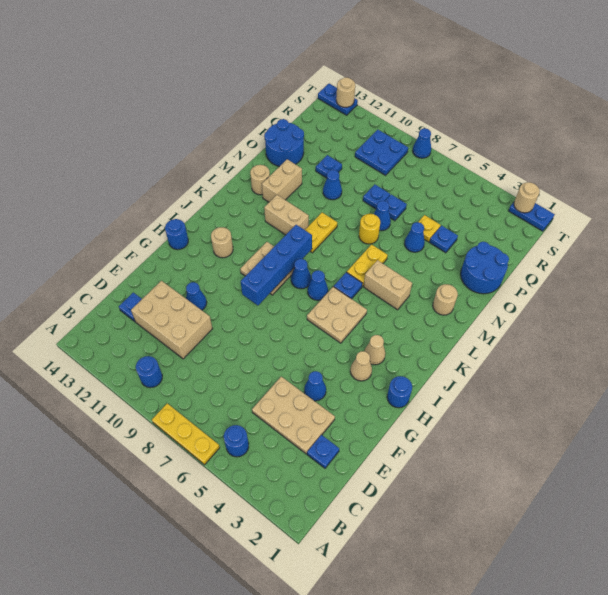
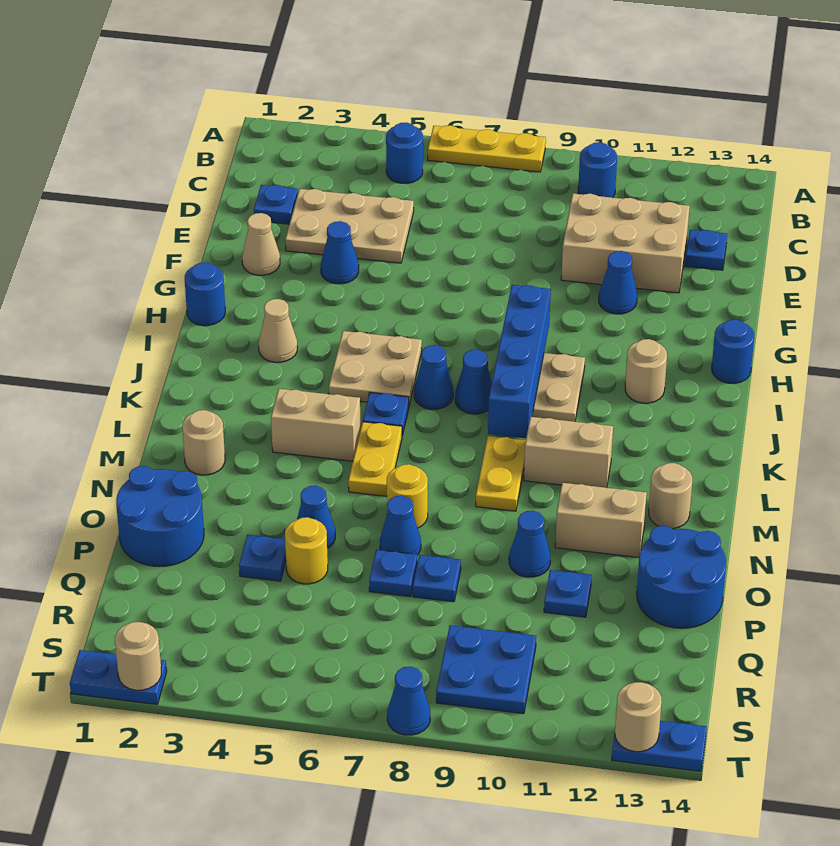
tan 1x1 cone [350,351,372,381] -> tan 1x1 cone moved to [242,213,280,275]
tan 1x2 brick [262,159,302,202] -> tan 1x2 brick turned to [555,483,647,557]
yellow 1x1 plate [419,215,440,242] -> yellow 1x1 round brick [285,517,328,584]

